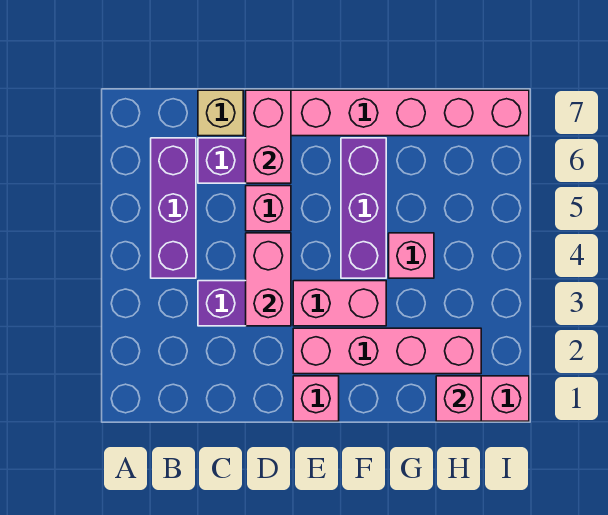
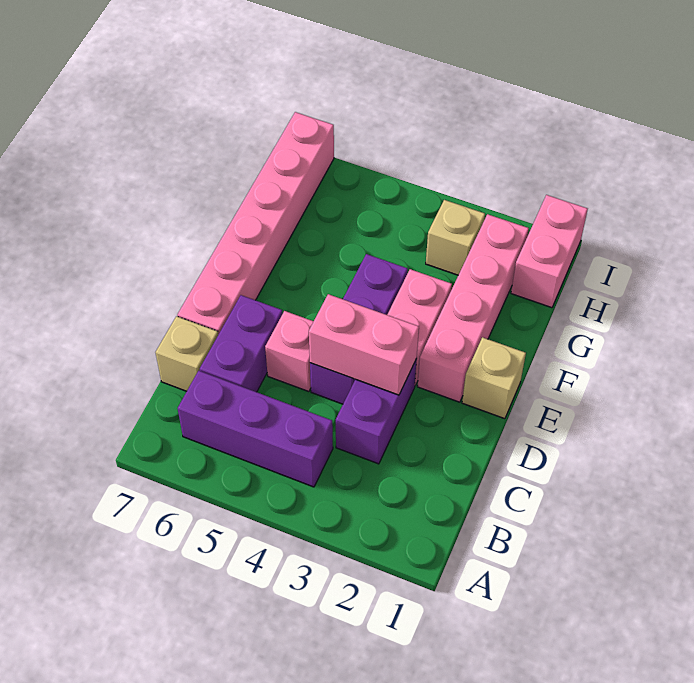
pink 1x2 brick [246,90,291,183] -> none
pink 1x1 brick [293,376,339,421] -> tan 1x1 brick [462,337,526,419]
purple 1x3 brick [341,138,386,278] -> purple 1x3 brick turned to [310,254,408,404]
pink 1x1 brick [389,233,434,278] -> none
pink 1x1 brick [436,376,481,421] -> none
none -> tan 1x1 brick [426,200,485,275]

